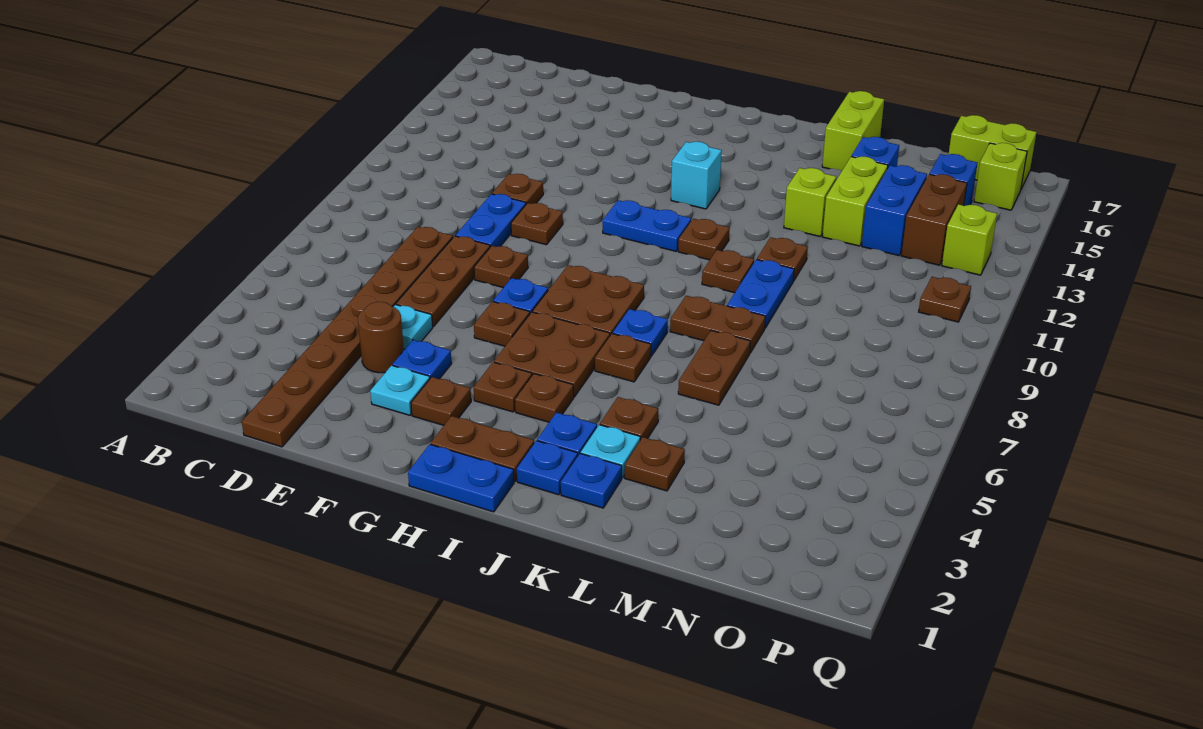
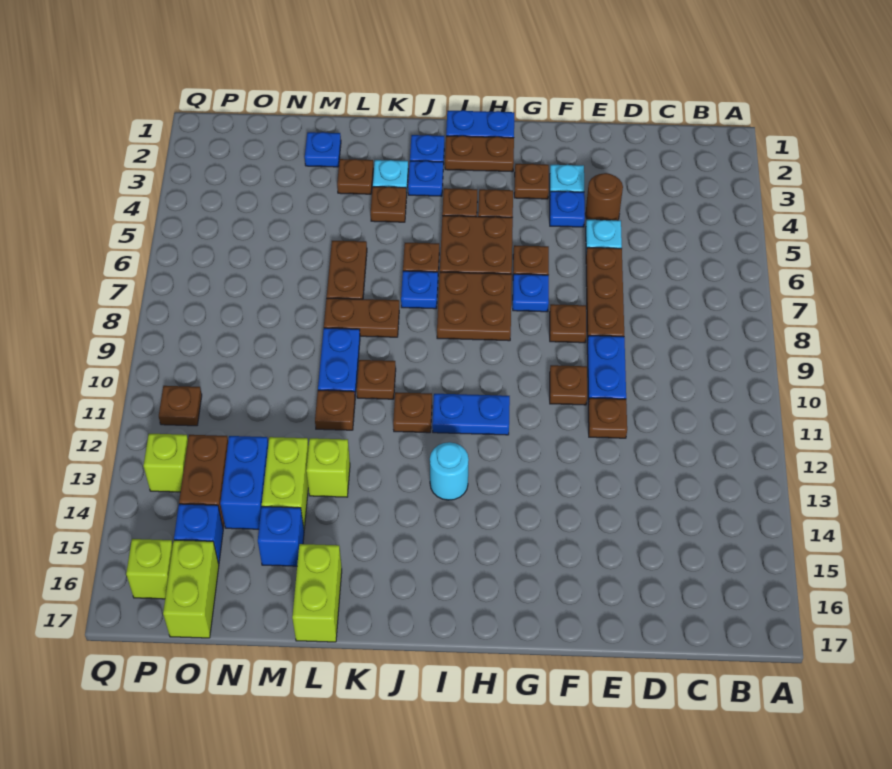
brown 1x8 plate [242,227,453,447] -> none
cyan 1x1 brick [671,142,722,209] -> cyan 1x1 round brick [430,442,469,500]
blue 1x1 plate [561,453,622,508] -> blue 1x1 plate moved to [305,132,341,167]
lime 1x2 brick [949,115,1036,189] -> lime 1x2 brick turned to [163,540,219,638]

